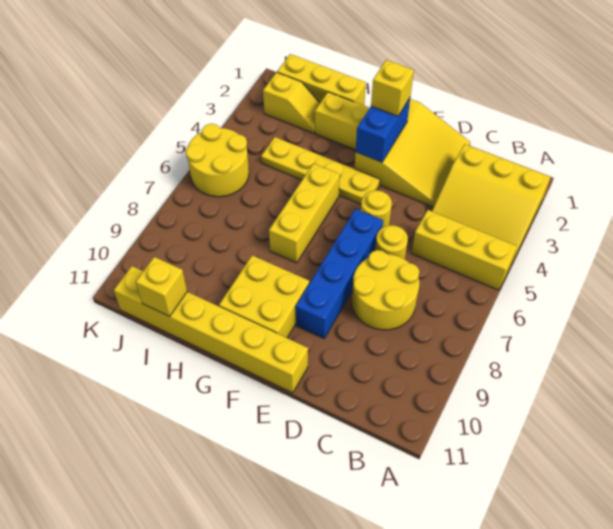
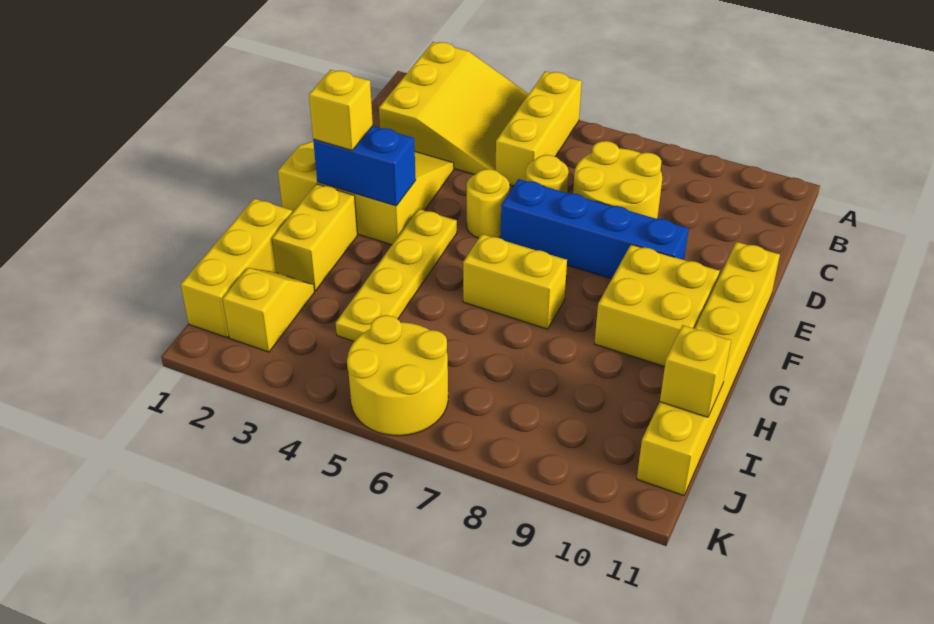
yellow 1x3 brick [269,164,340,263] -> yellow 1x2 brick [463,234,567,329]

